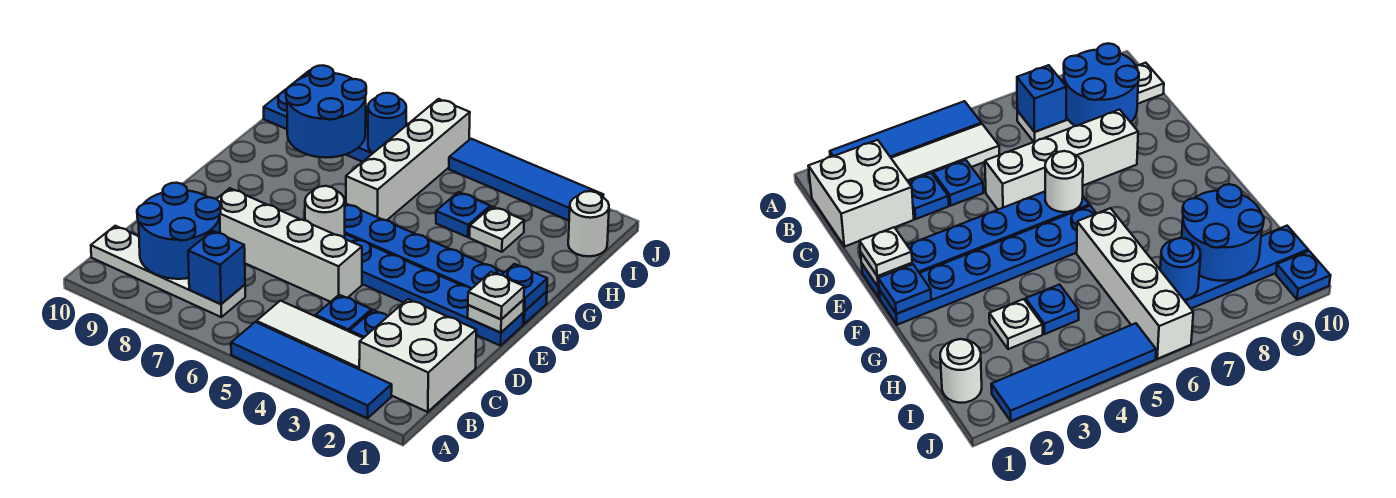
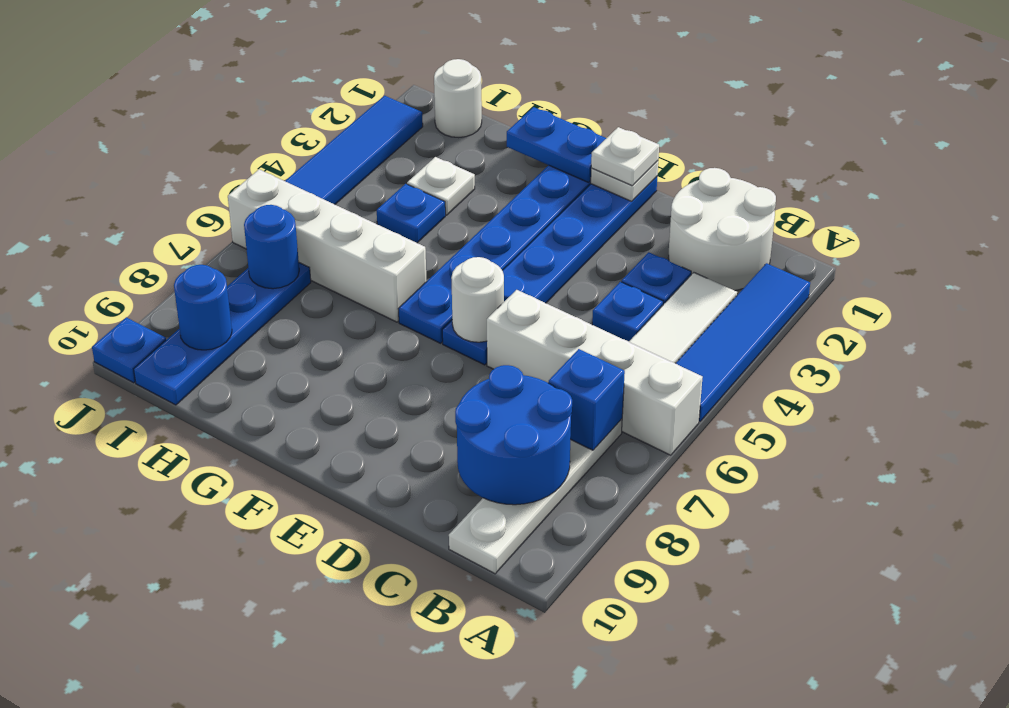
white 2x2 brick [359,299,476,412] -> white 2x2 round brick [668,168,776,291]
white 1x4 brick [217,188,362,302] -> white 1x4 brick turned to [487,290,703,455]
blue 1x1 plate [502,264,547,311] -> blue 1x2 plate [507,107,606,183]
blue 2x2 round brick [286,65,366,158] -> blue 1x1 round brick [174,265,232,350]

